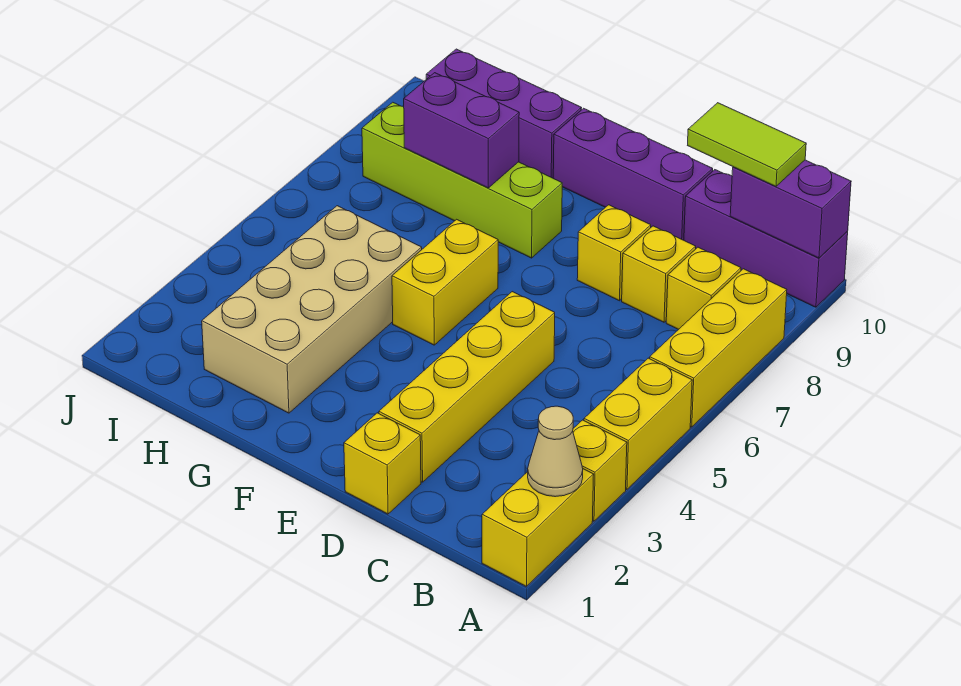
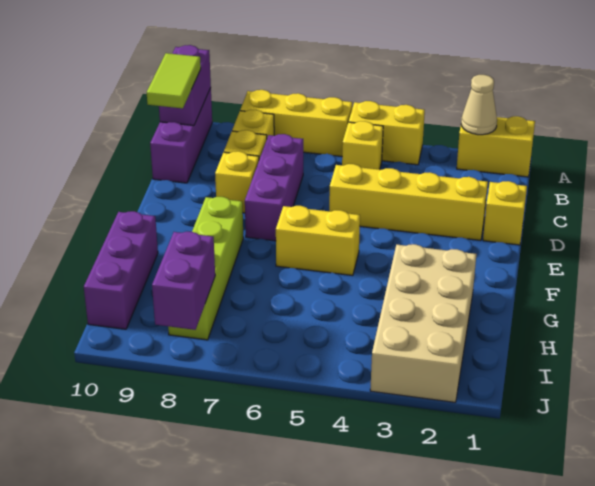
yellow 1x1 brick [573,420,627,521] -> yellow 1x1 brick moved to [342,121,383,170]
purple 1x3 brick [553,108,713,240] -> purple 1x3 brick moved to [245,134,303,241]
tan 2x4 brick [202,206,422,413] -> tan 2x4 brick turned to [370,244,476,402]
purple 1x2 brick [404,73,519,188] -> purple 1x2 brick moved to [152,232,215,330]

